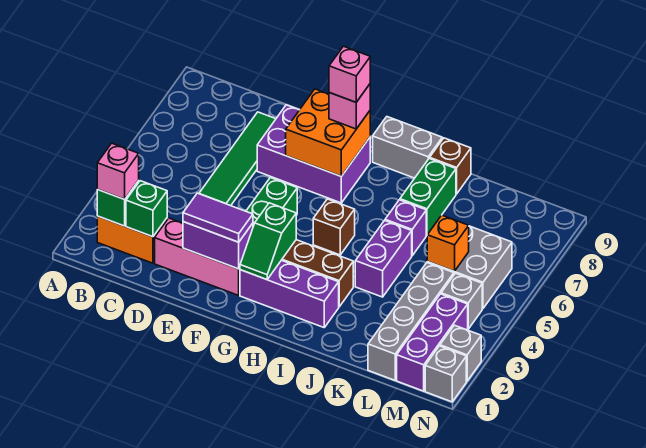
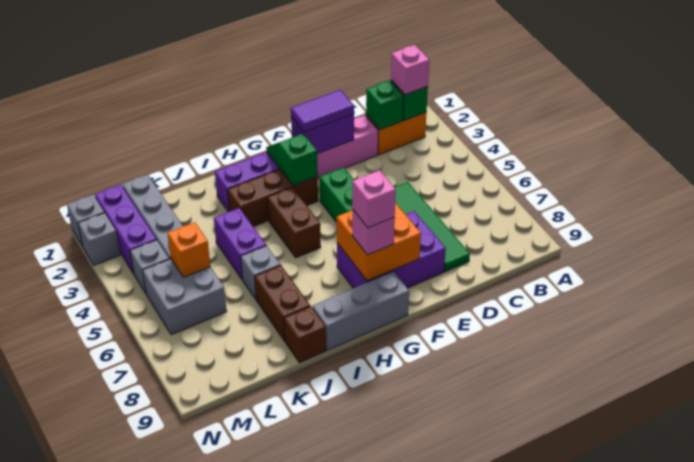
brown 1x1 brick [313,199,355,255] -> brown 1x2 brick [267,187,321,258]
grey 1x2 brick [373,117,442,178] -> grey 1x3 brick [312,271,409,350]
purple 1x1 brick [385,200,426,256] -> grey 1x1 brick [241,246,280,299]
green 1x2 brick [400,159,456,235] -> brown 1x2 brick [255,265,310,341]

